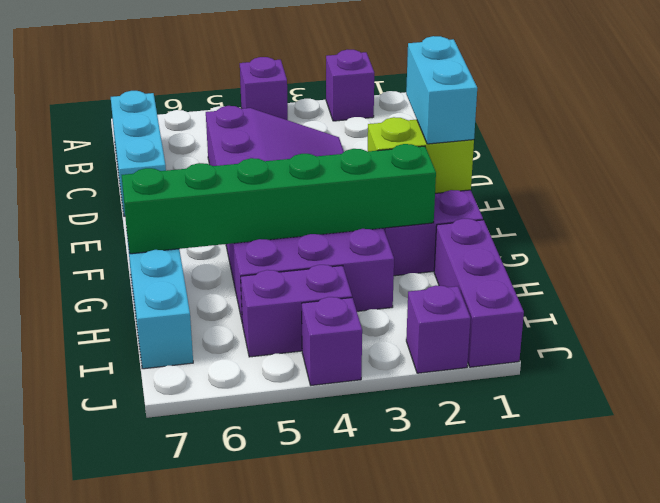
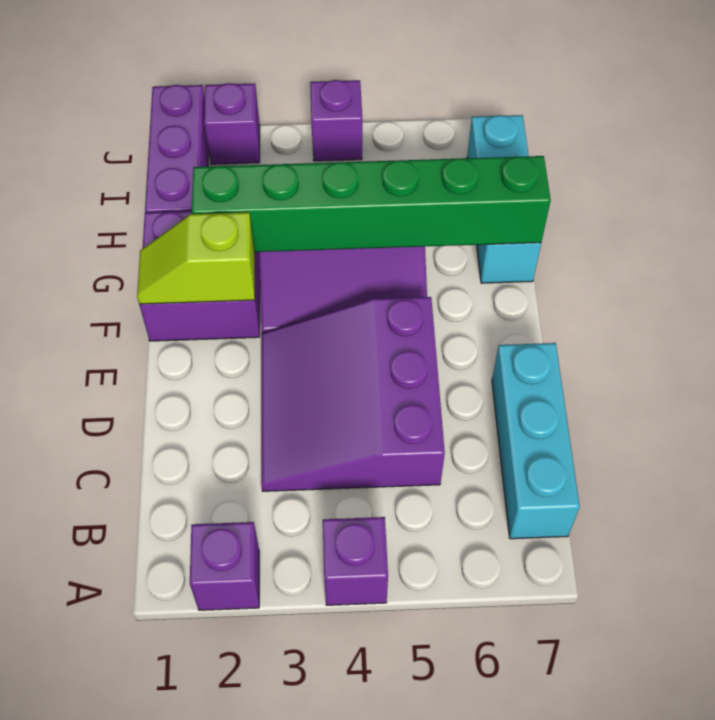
cyan 1x2 brick [406,36,477,144] -> none
lime 1x2 brick [368,117,474,193] -> lime 1x2 slope [137,212,255,304]
purple 1x2 brick [241,265,352,357] -> none

